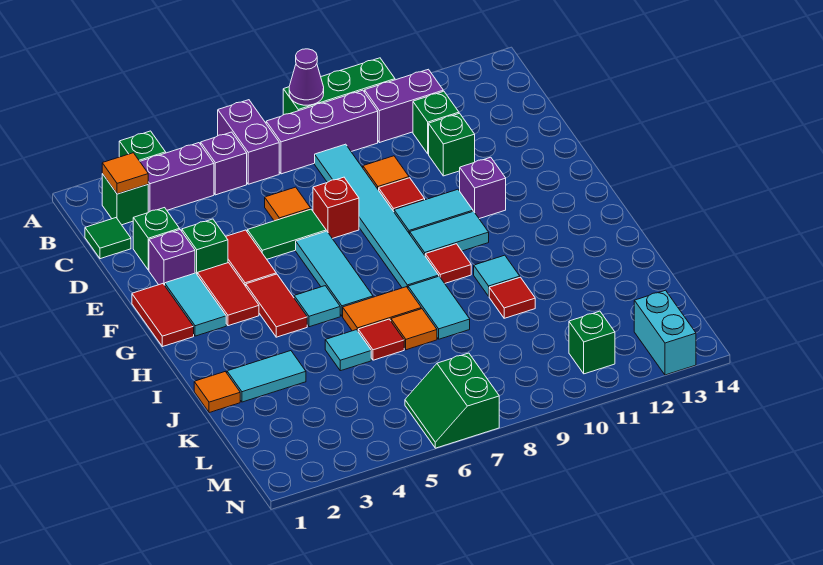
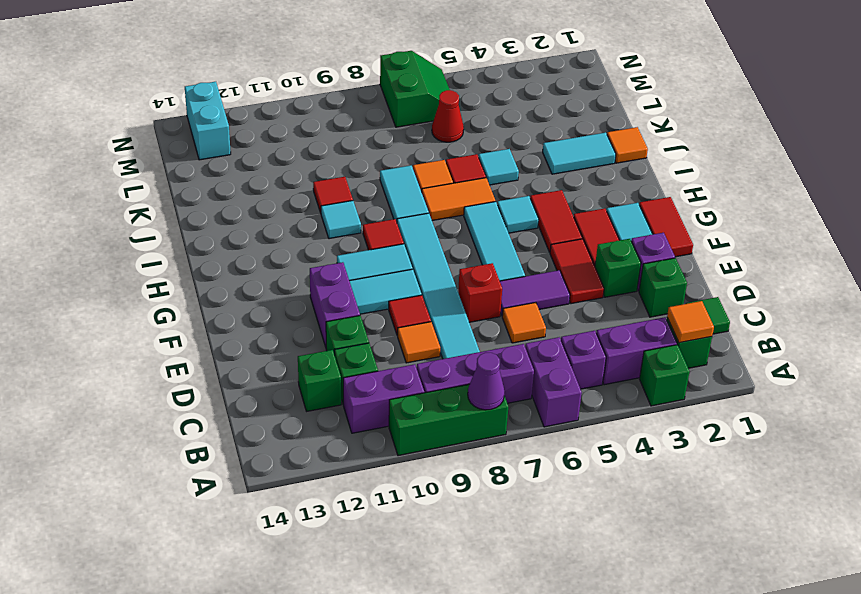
green 1x2 tile [247,209,326,259] -> purple 1x2 tile [500,270,570,316]
purple 1x1 brick [460,157,506,219] -> purple 1x2 brick [310,262,360,347]
none -> red 1x1 cone [432,90,464,142]
green 1x1 brick [569,311,615,374] -> green 1x1 brick moved to [298,350,341,411]

